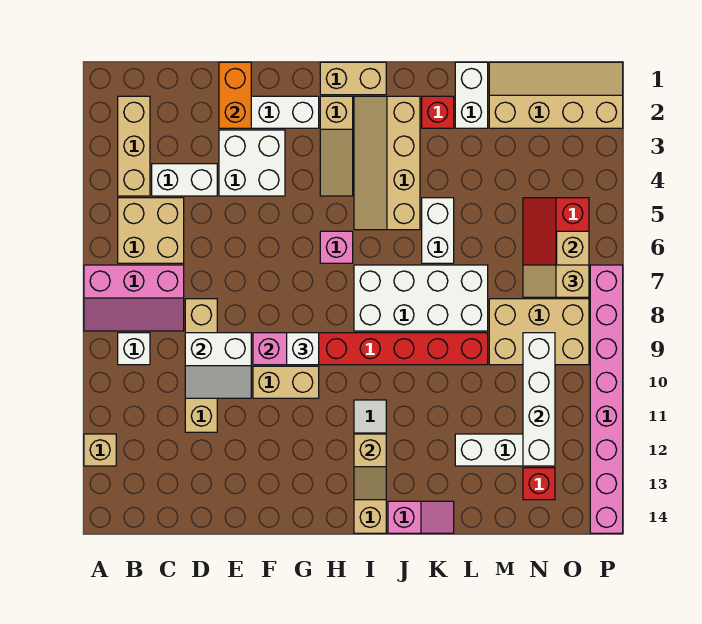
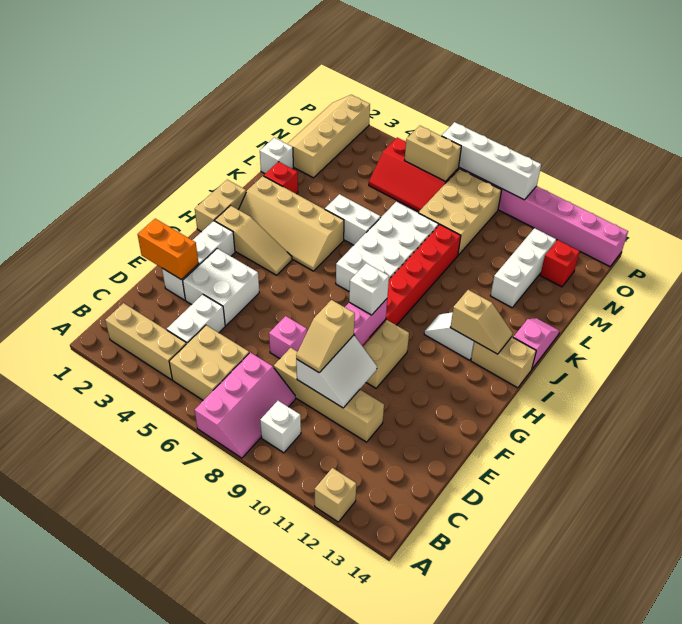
pink 1x1 brick [320,231,353,263] -> pink 1x1 brick moved to [269,316,307,359]
white 1x2 brick [455,62,488,128] -> white 1x1 brick [260,137,293,174]
tan 1x2 slope [523,265,589,297] -> tan 1x2 slope moved to [296,300,355,373]
white 1x4 brick [523,333,555,466] -> white 1x4 brick moved to [442,122,541,200]

